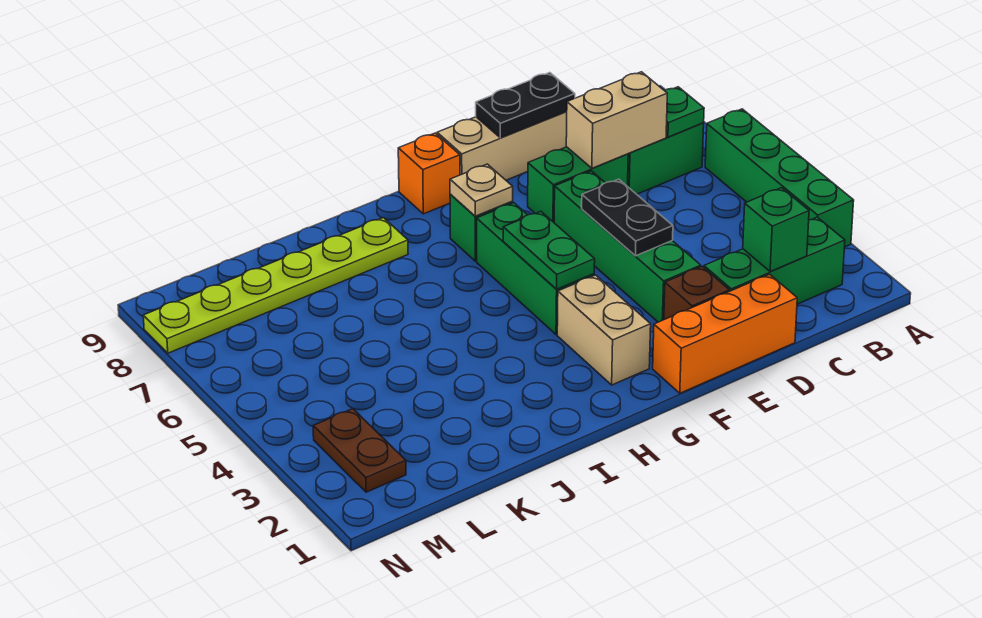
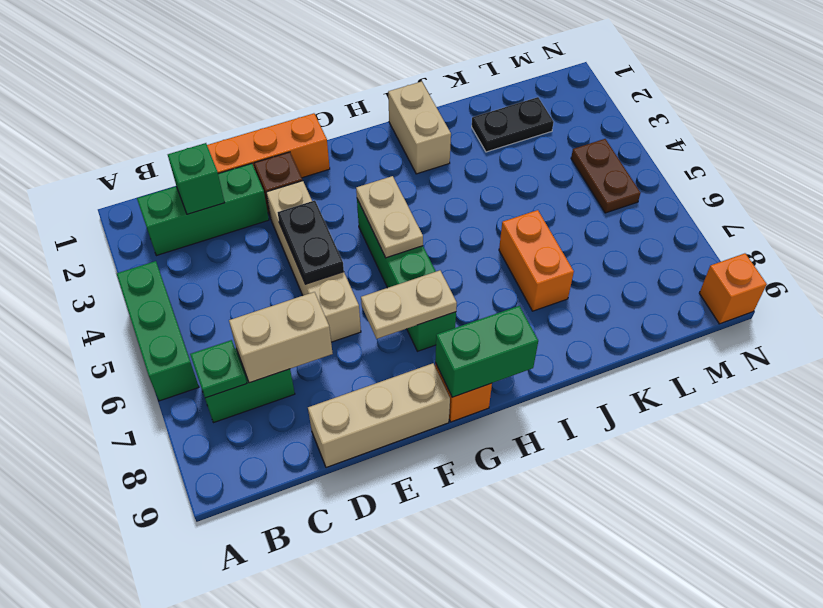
green 1x4 brick [705,109,854,247] -> green 1x3 brick [117,261,199,401]
green 1x2 brick [528,147,628,222] -> green 1x2 brick moved to [435,306,538,397]
black 1x2 plate [476,73,575,138] -> black 1x2 plate moved to [472,97,554,152]
green 1x4 brick [554,171,701,322] -> tan 1x4 brick [266,181,361,342]
tan 1x2 brick [557,275,651,385] -> tan 1x2 brick moved to [388,81,451,174]
green 1x2 plate [503,211,595,289] -> tan 1x2 plate [356,176,423,258]
tan 1x1 plate [450,164,513,216] -> tan 1x2 plate [361,270,457,339]
lime 1x6 plate [143,218,408,353] -> none
none -> orange 1x2 brick [499,210,574,311]
brown 1x2 plate [313,409,406,492] -> brown 1x2 plate moved to [571,139,641,213]
none -> orange 1x1 brick [699,253,767,324]

